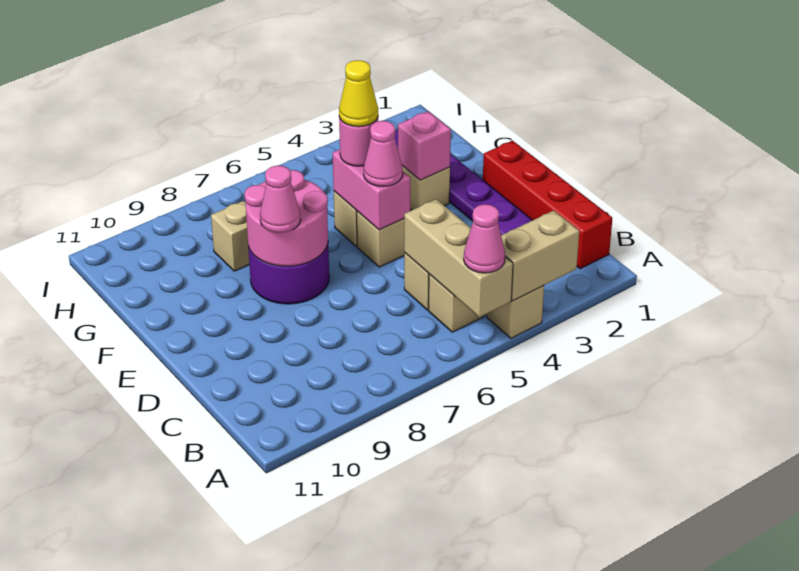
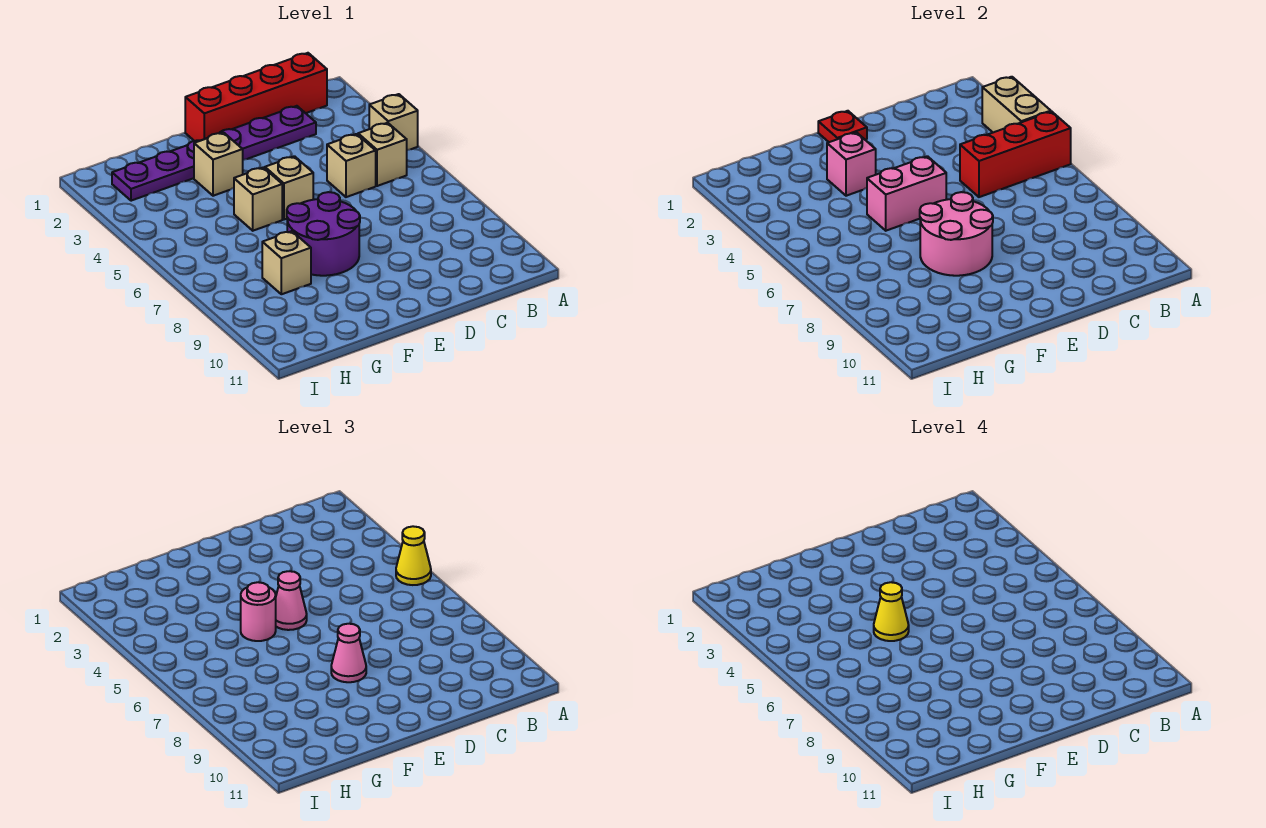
tan 1x3 brick [404,199,513,317] -> red 1x3 brick [960,112,1071,197]
pink 1x1 cone [464,204,505,273] -> yellow 1x1 cone [396,526,431,585]
none -> red 1x1 plate [818,111,867,142]

